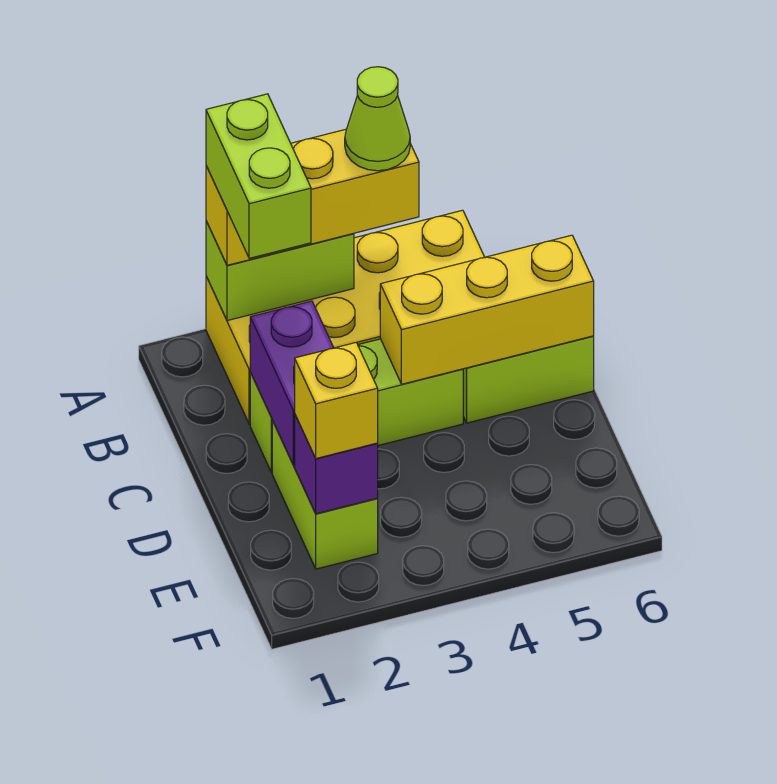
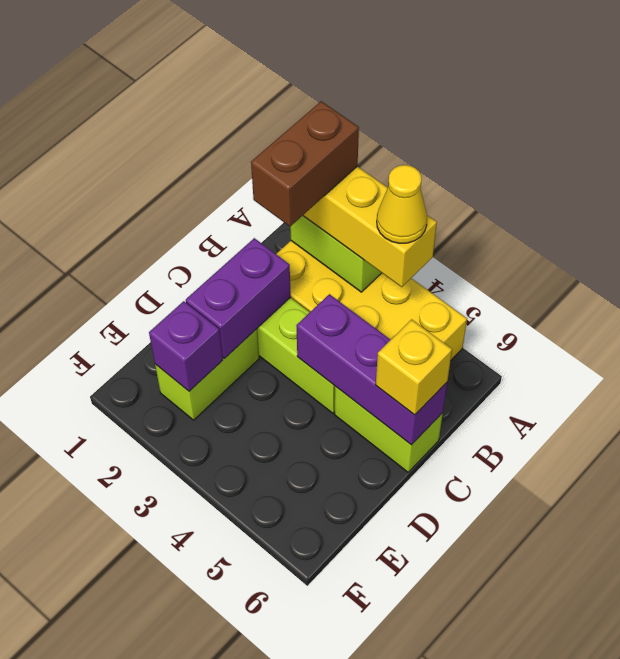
lime 1x2 brick [206,94,311,258] -> brown 1x2 brick [251,101,359,226]
lime 1x1 cone [345,67,410,171] -> yellow 1x1 cone [377,165,427,243]
yellow 1x3 brick [380,235,594,384] -> purple 1x3 brick [296,294,447,445]
yellow 1x1 brick [295,342,378,458] -> yellow 1x1 brick moved to [376,319,452,415]

